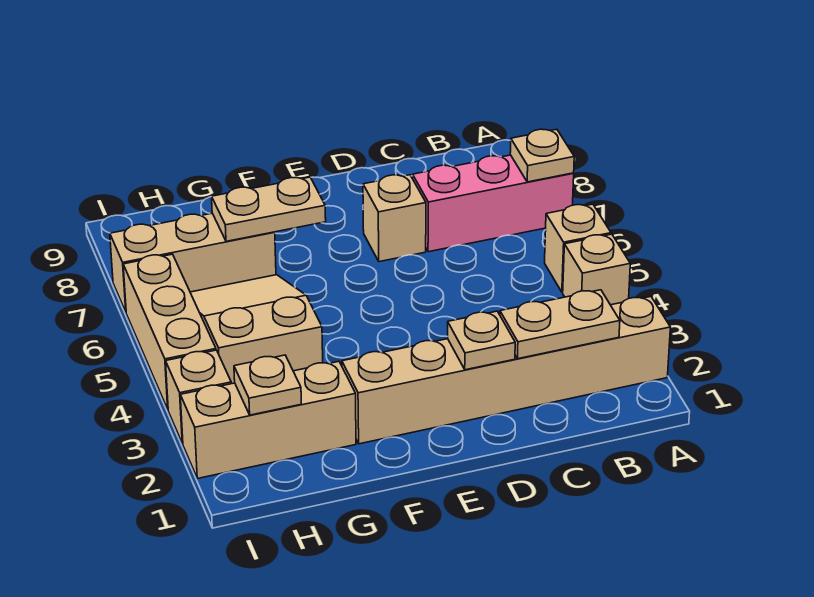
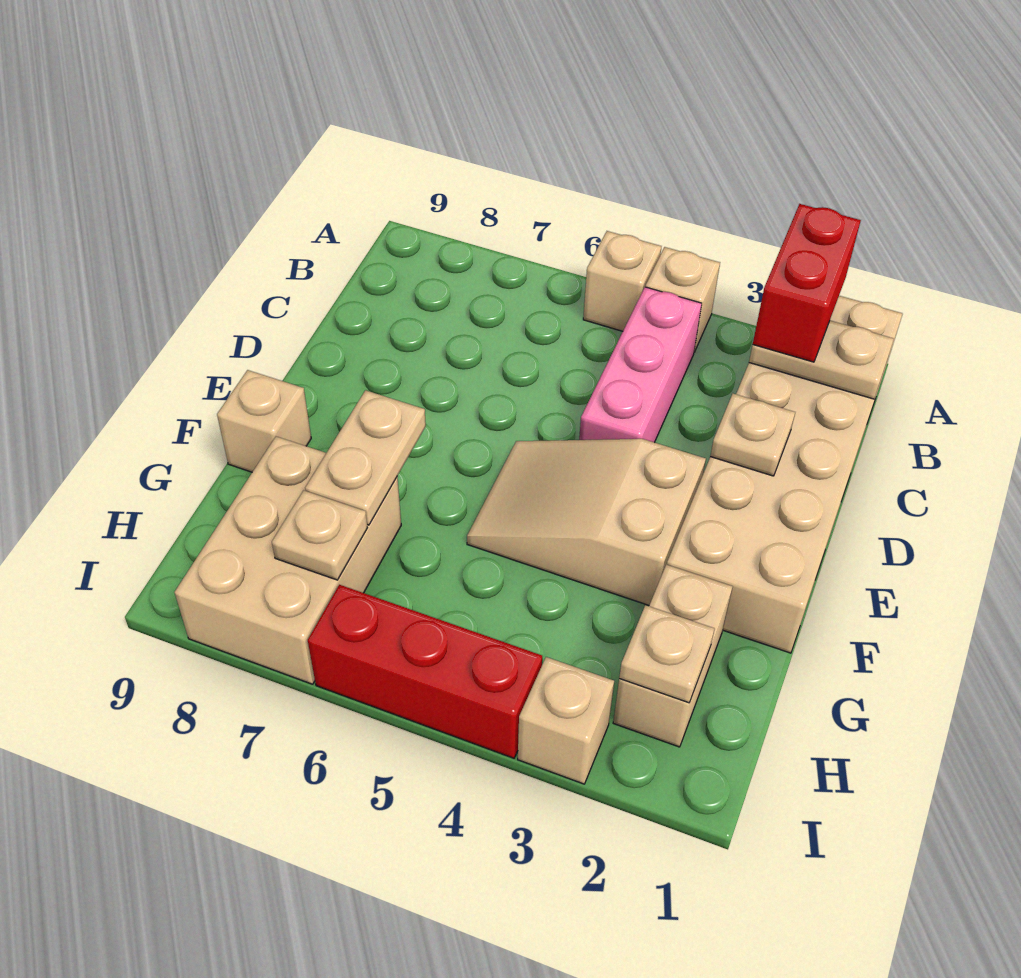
tan 1x6 brick [342,297,670,444] -> tan 2x6 brick [667,296,902,653]
none -> red 1x2 brick [753,204,861,362]
pink 1x3 brick [413,155,574,252] -> pink 1x3 brick moved to [579,287,702,442]
tan 1x1 plate [510,129,574,182] -> tan 1x1 plate moved to [272,490,368,580]
tan 1x2 plate [500,290,620,359] -> tan 1x2 plate turned to [749,321,894,399]
tan 1x1 brick [363,175,426,262] -> tan 1x1 brick moved to [217,370,311,472]
tan 1x3 brick [180,361,356,479] -> tan 1x2 brick [613,565,733,747]
tan 2x3 slope [190,275,323,384] -> tan 2x3 slope moved to [467,439,706,605]
tan 1x3 brick [110,213,276,312] -> tan 2x3 brick [174,436,401,684]
tan 1x3 brick [123,254,216,409] -> red 1x3 brick [308,585,542,758]

